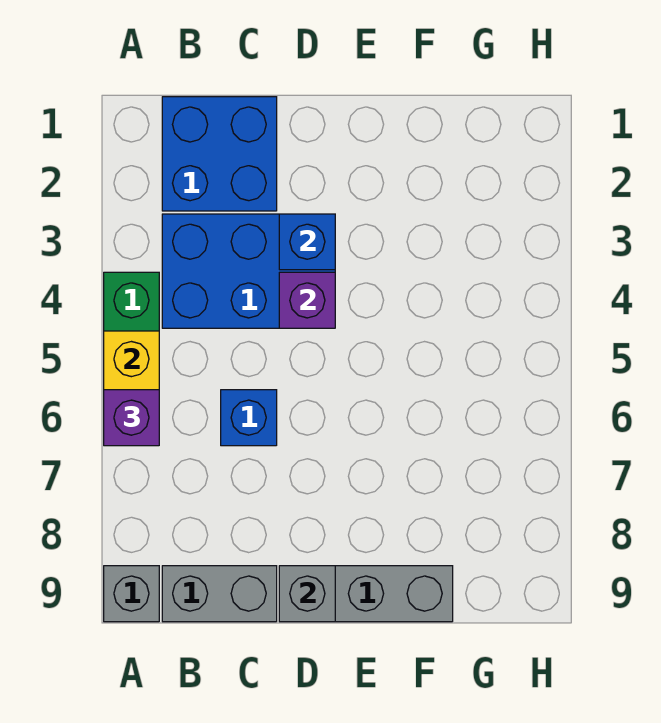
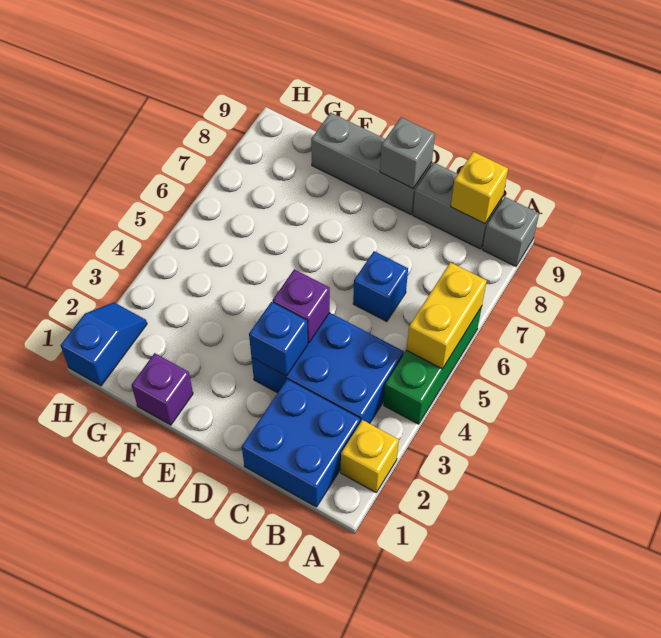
none -> yellow 1x1 brick [341,420,399,492]
purple 1x1 brick [104,390,159,446] -> purple 1x1 brick moved to [132,353,193,425]
none -> yellow 1x1 brick [451,152,508,224]
none -> blue 1x2 slope [61,302,147,386]

